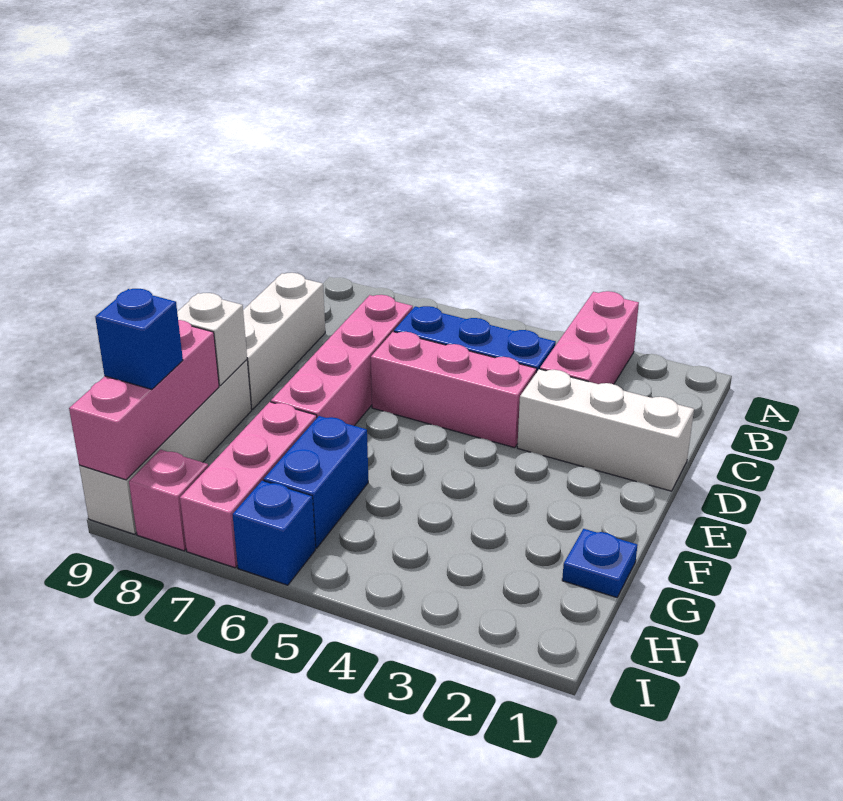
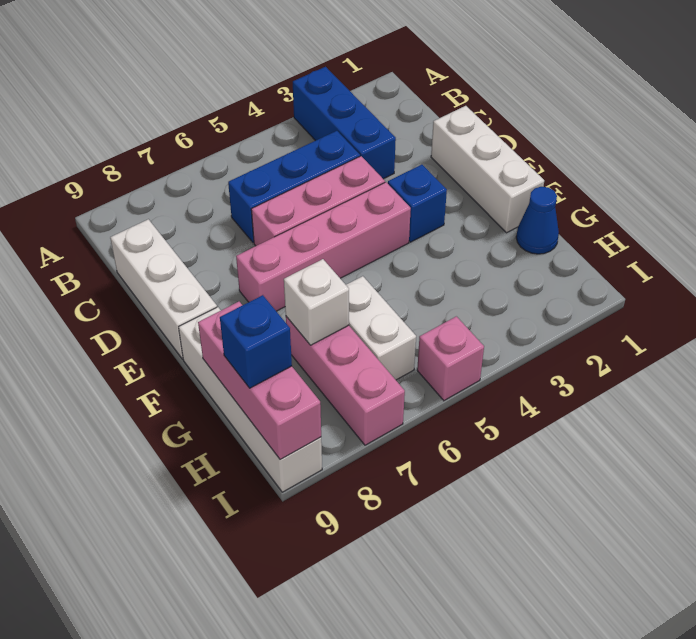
pink 1x3 brick [540,291,639,384] -> blue 1x3 brick [293,67,396,179]
pink 1x4 brick [271,295,413,426] -> pink 1x4 brick turned to [236,182,411,311]
white 1x3 brick [517,369,694,491] -> white 1x3 brick turned to [431,106,544,233]
white 1x1 brick [177,293,247,385] -> white 1x1 brick moved to [284,259,349,345]
blue 1x1 plate [562,529,638,597] -> blue 1x1 cone [516,187,559,254]
blue 1x2 brick [264,416,368,548] -> white 1x2 brick [346,276,416,380]
blue 1x1 brick [232,481,315,585] -> blue 1x1 brick moved to [388,165,447,242]
pink 1x1 brick [129,450,208,551] -> pink 1x1 brick moved to [417,316,484,401]

